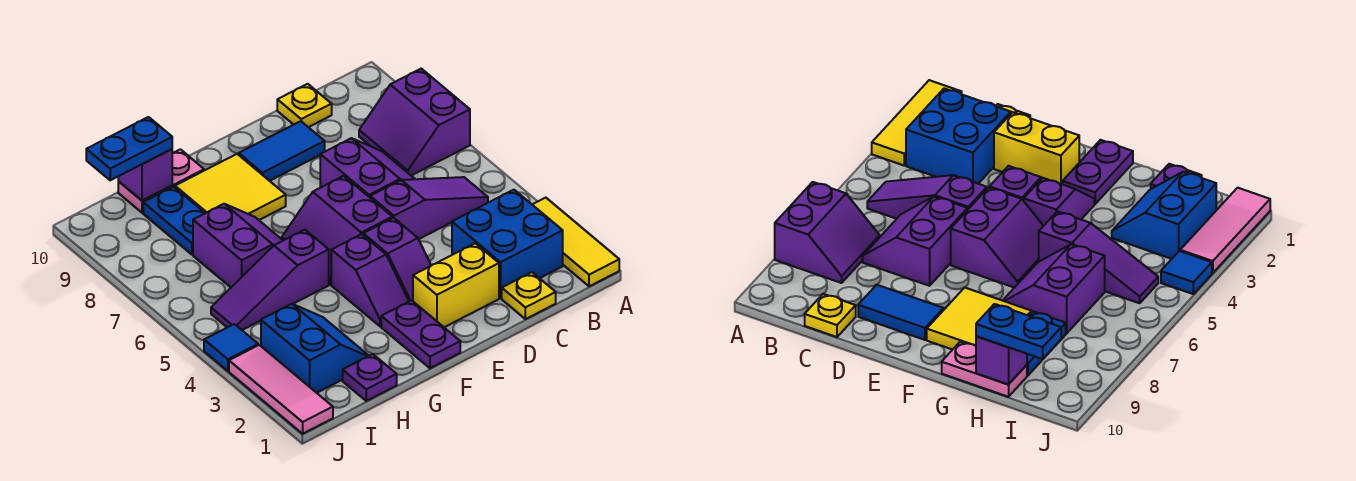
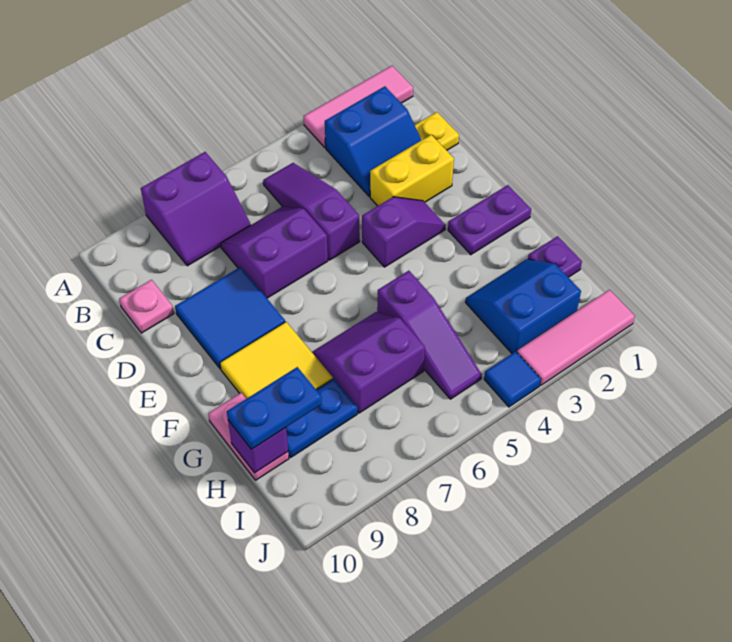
yellow 1x3 tile [532,198,619,286] -> pink 1x3 tile [304,66,413,147]
blue 2x2 brick [452,190,563,298] -> blue 2x2 slope [325,86,421,197]
yellow 1x1 plate [277,84,332,127] -> pink 1x1 plate [119,280,174,333]
yellow 1x2 brick [413,243,499,327] -> yellow 1x2 brick turned to [370,135,454,206]
blue 1x2 tile [239,121,325,181] -> blue 2x2 tile [175,267,285,369]
purple 2x2 slope [282,176,392,285] -> none
purple 1x2 slope [331,234,409,326] -> none
blue 1x2 plate [86,117,172,180] -> blue 1x2 plate turned to [227,367,322,449]

